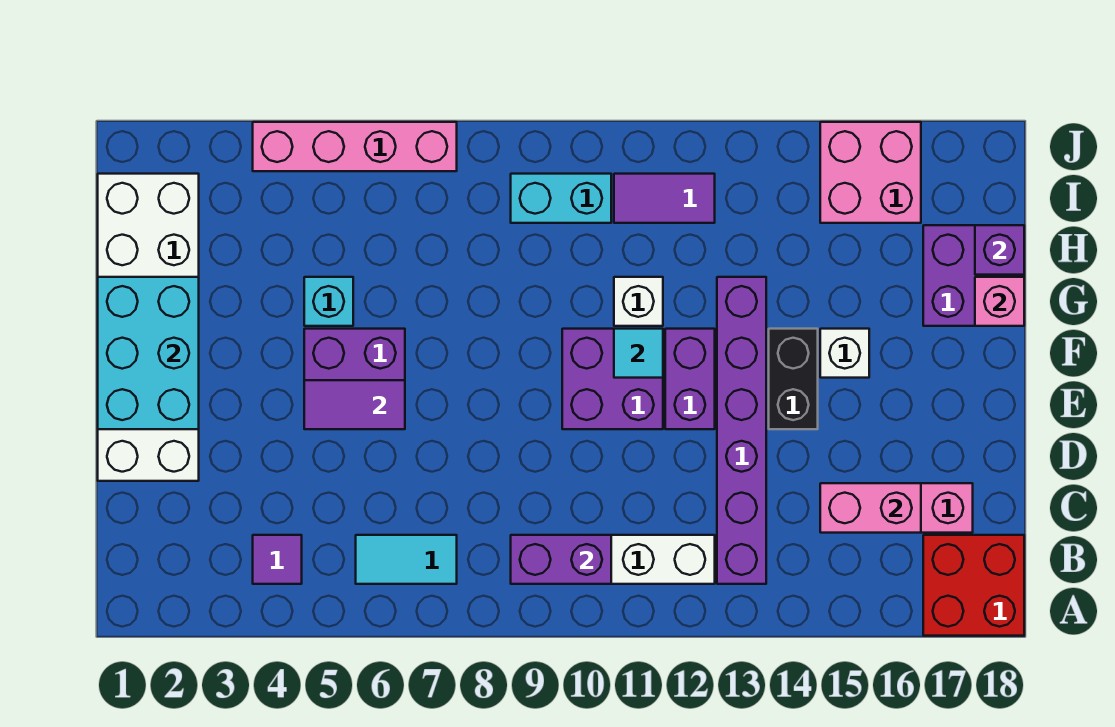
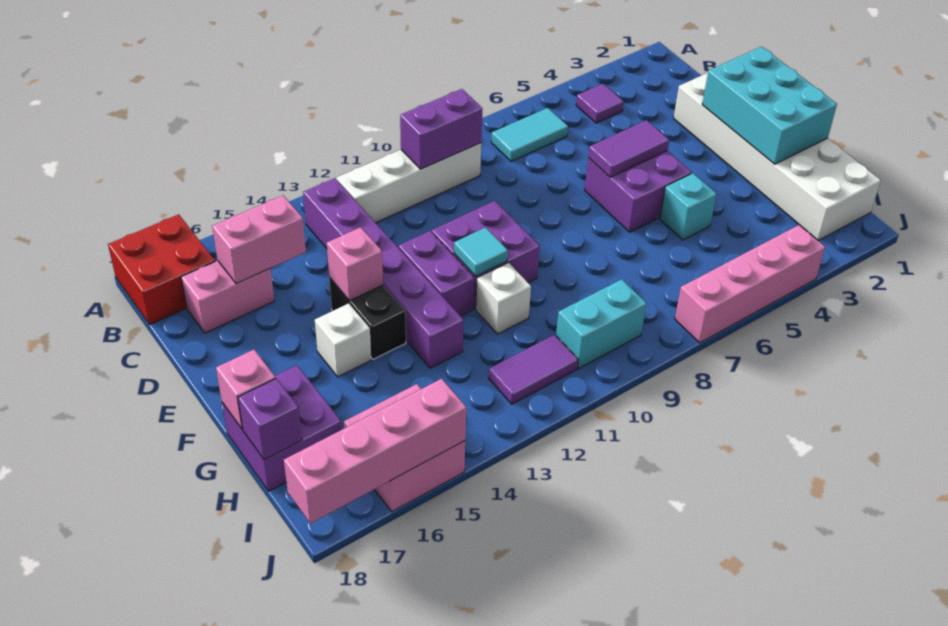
none -> pink 1x1 brick [327,227,383,301]
none -> pink 1x4 brick [284,379,466,524]

